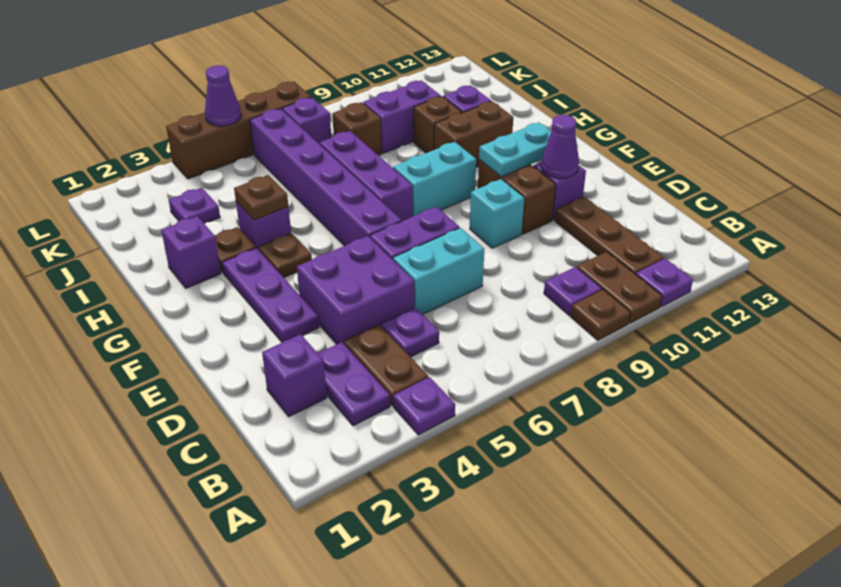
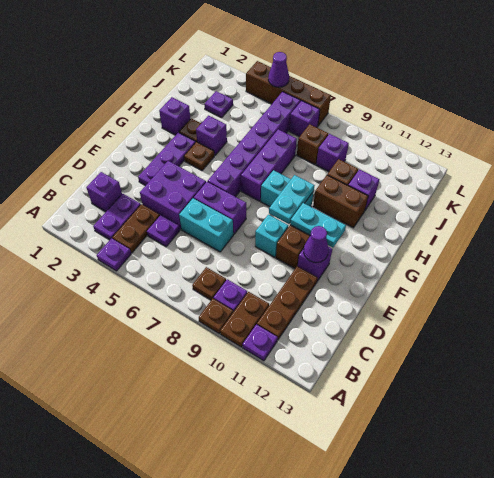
none -> cyan 1x2 plate [269,175,315,224]
brown 1x1 plate [234,175,288,220] -> brown 1x1 plate moved to [192,267,226,300]
purple 1x2 brick [363,80,441,153] -> purple 1x1 brick [316,134,349,171]

